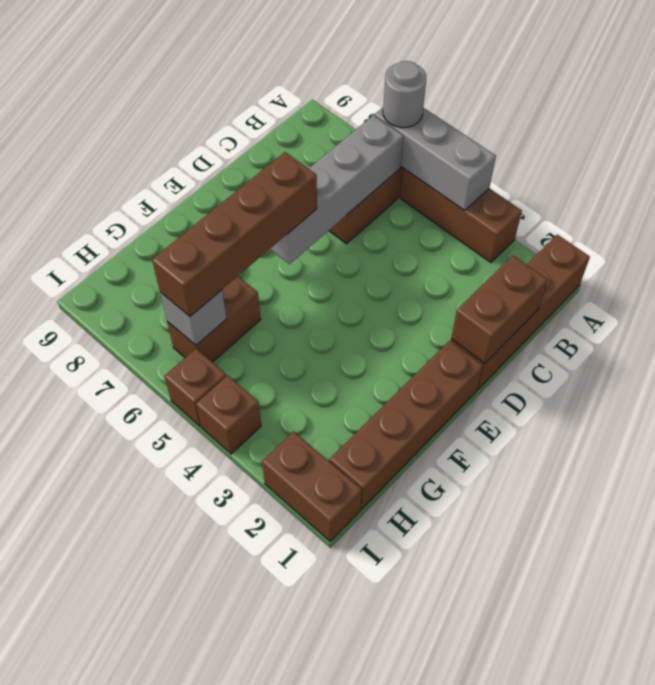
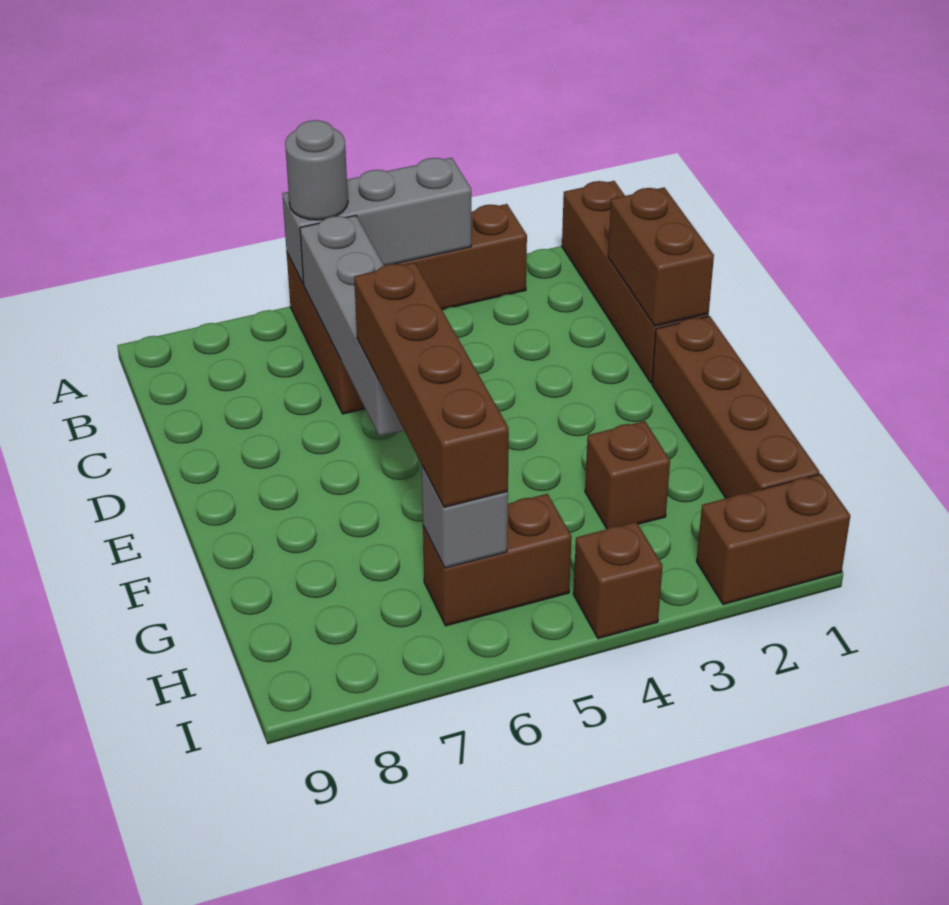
brown 1x2 brick [167,276,261,362] -> brown 1x2 brick turned to [423,494,572,626]
brown 1x1 brick [165,349,226,426] -> brown 1x1 brick moved to [585,421,670,529]

